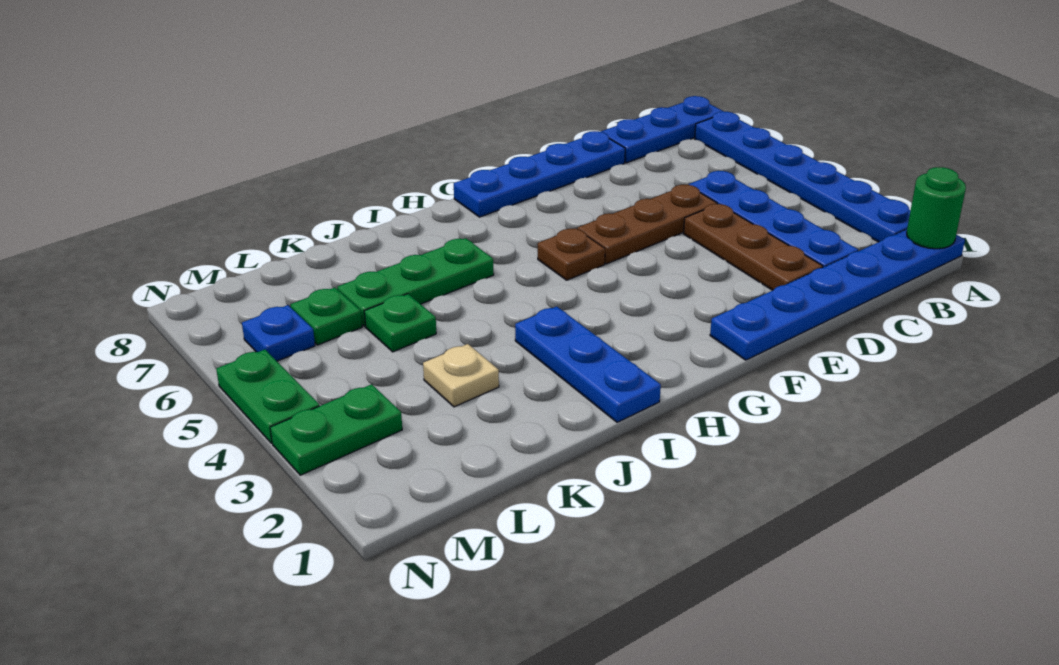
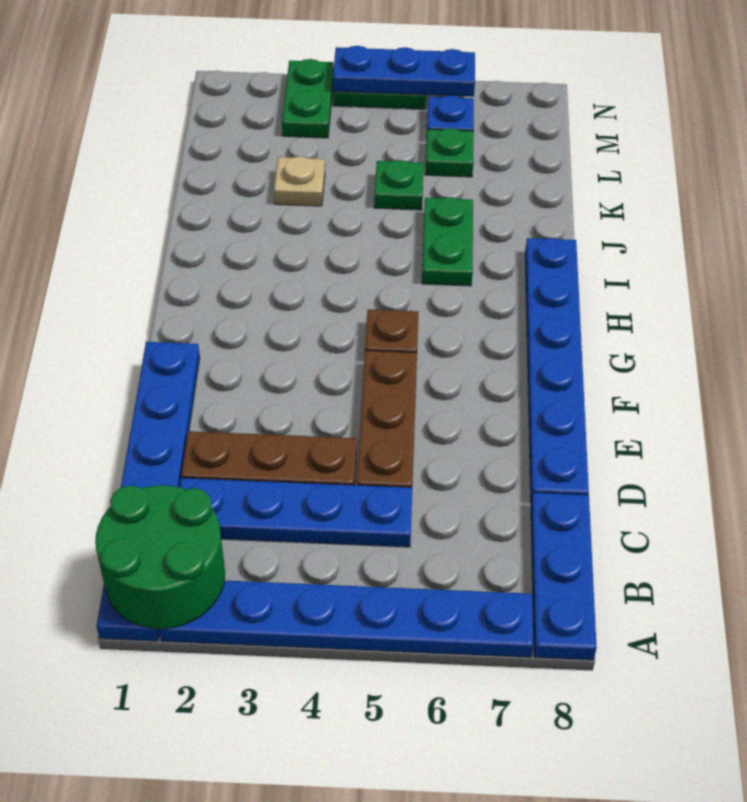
green 1x1 round brick [907,167,966,249] -> green 2x2 round brick [95,485,225,629]
blue 1x4 plate [454,131,625,217] -> blue 1x6 plate [525,238,589,501]
blue 1x3 plate [515,306,661,422] -> blue 1x3 plate moved to [333,46,475,97]
green 1x3 plate [337,238,494,326] -> green 1x2 plate [422,197,473,286]

